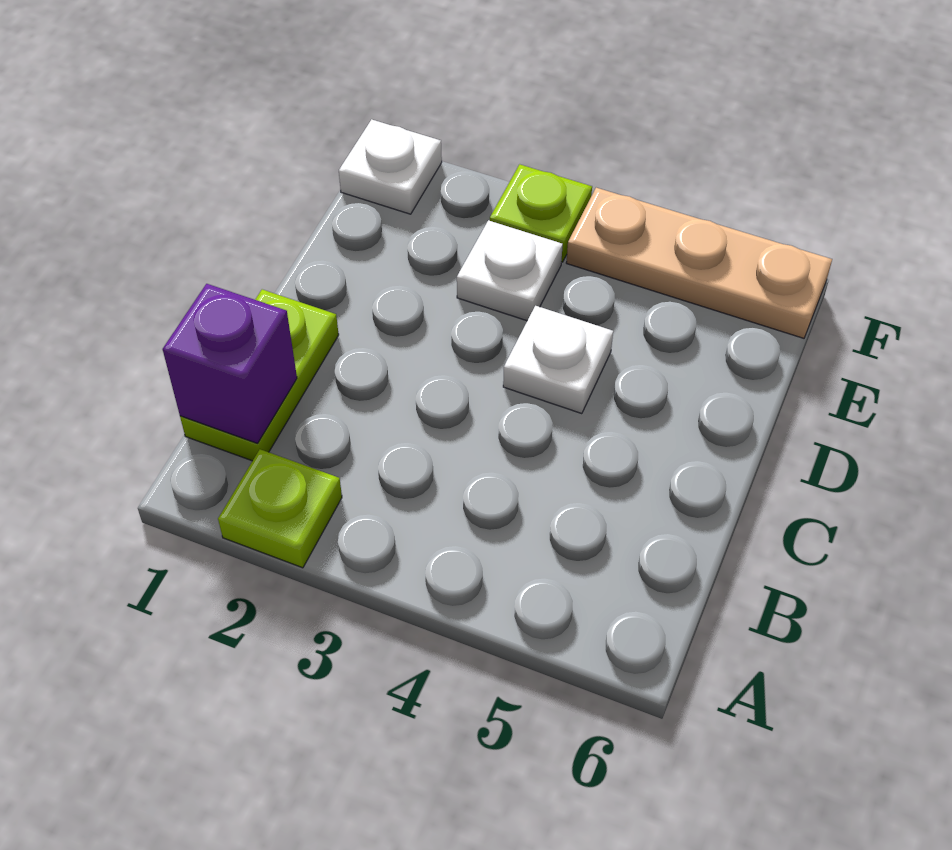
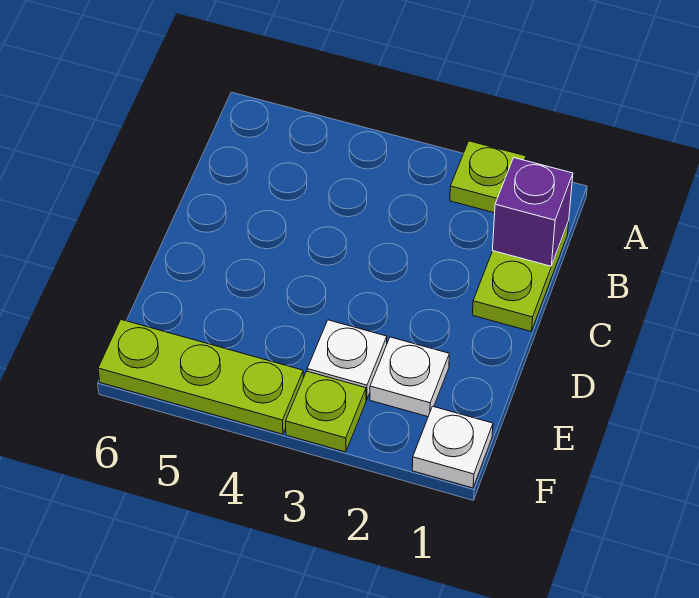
white 1x1 plate [503,306,613,414] -> white 1x1 plate moved to [370,337,449,417]
tan 1x3 plate [566,188,832,338] -> lime 1x3 plate [98,320,303,434]

